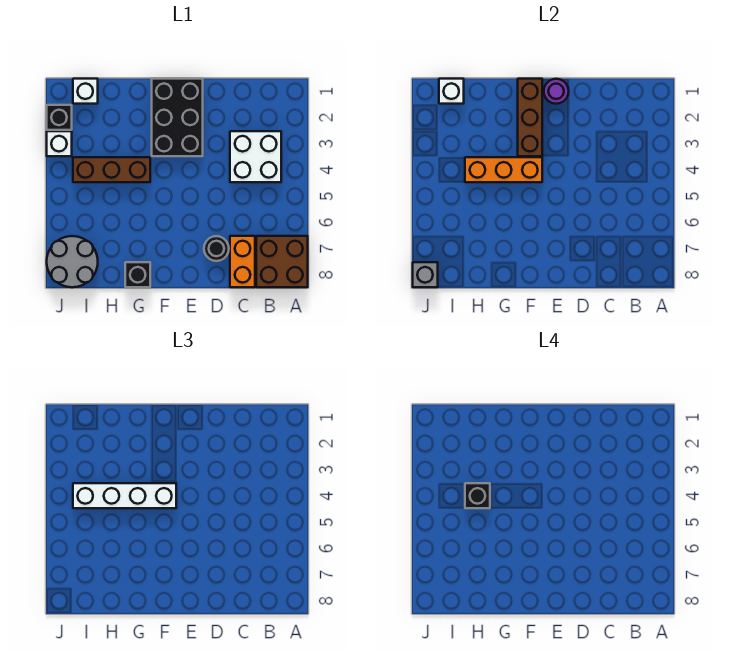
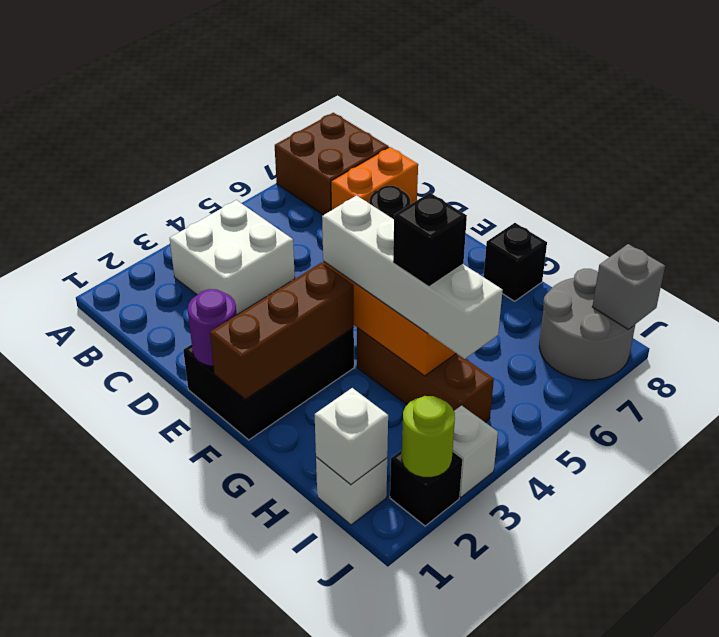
none -> lime 1x1 round brick [402,396,455,477]

